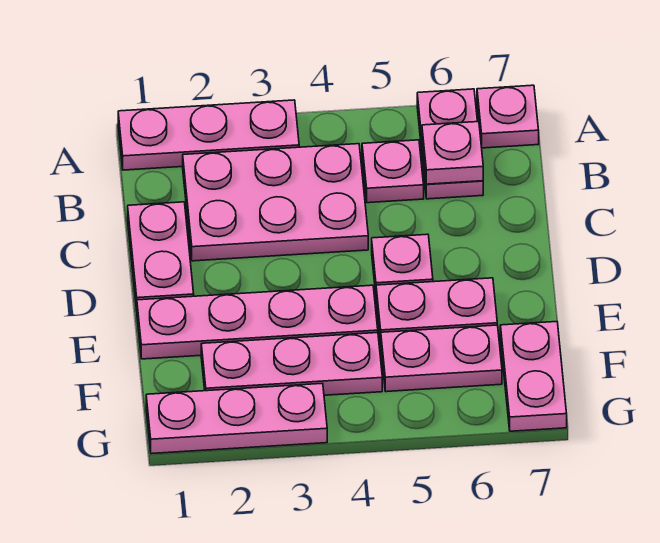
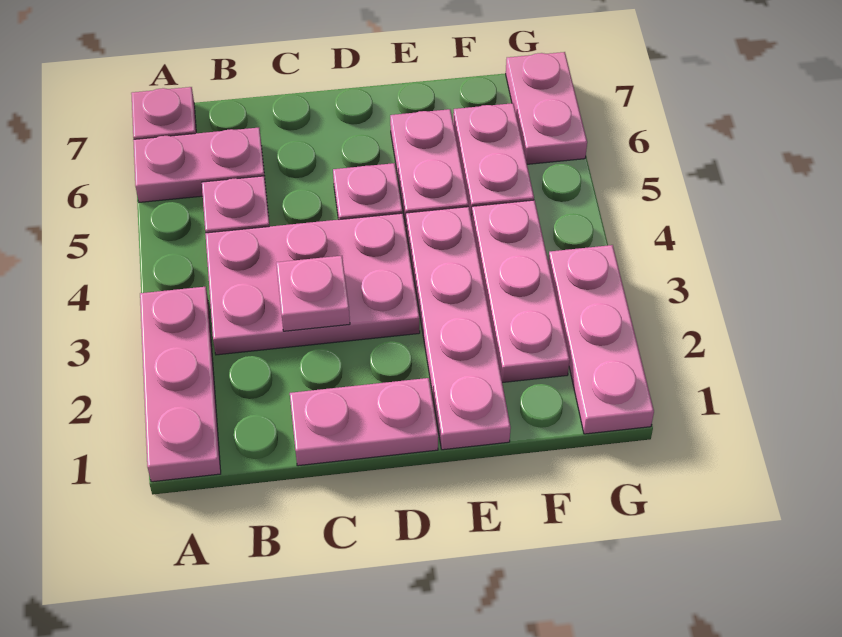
pink 2x3 plate [183,144,368,261] -> pink 2x3 plate turned to [205,213,420,355]
pink 1x1 plate [422,122,483,184] -> pink 1x1 plate moved to [276,256,350,331]
pink 1x2 plate [500,322,567,431] -> pink 1x2 plate turned to [506,52,587,164]

